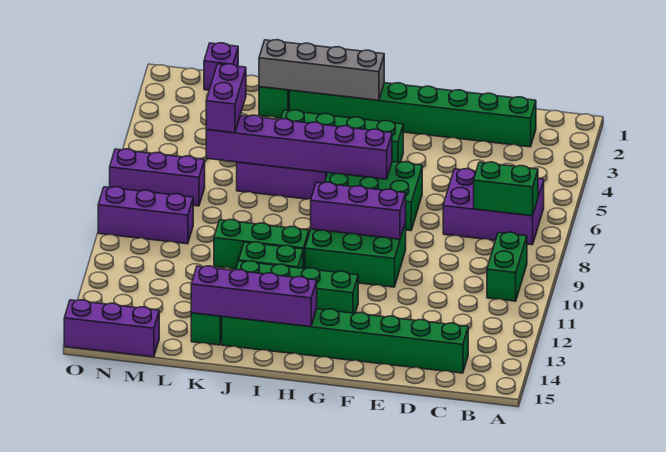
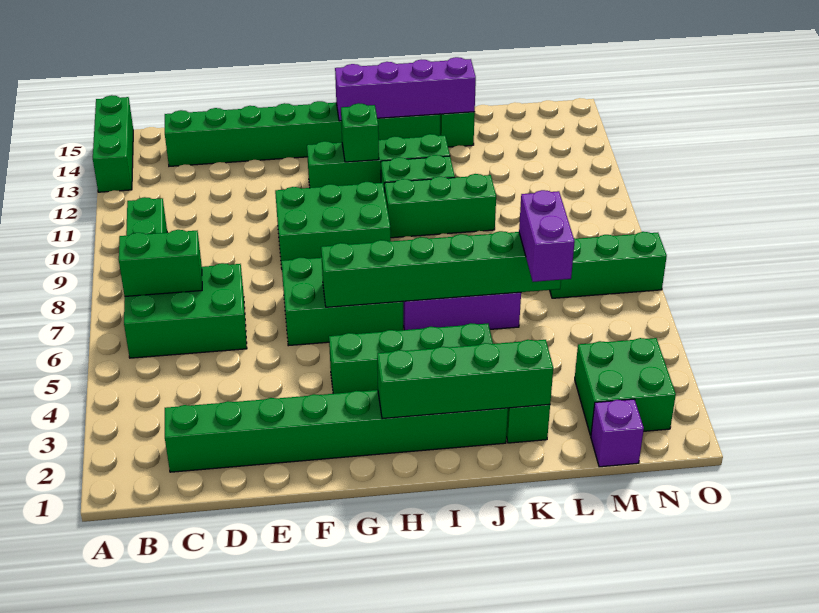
none -> green 1x3 brick [93,95,133,192]
purple 2x3 brick [443,169,544,245] -> green 2x3 brick [124,263,247,358]
purple 1x3 brick [311,182,406,239] -> none
purple 1x6 brick [206,115,392,179] -> green 1x6 brick [321,231,561,307]
grey 1x4 brick [259,40,384,100] -> green 1x4 brick [377,340,553,419]
none -> green 1x1 brick [341,103,379,162]
none -> green 2x2 brick [575,338,676,436]
purple 1x3 brick [110,149,205,206] -> green 1x3 brick [550,232,667,298]
purple 1x3 brick [98,187,193,244] -> none
purple 1x3 brick [64,300,159,357] -> none

